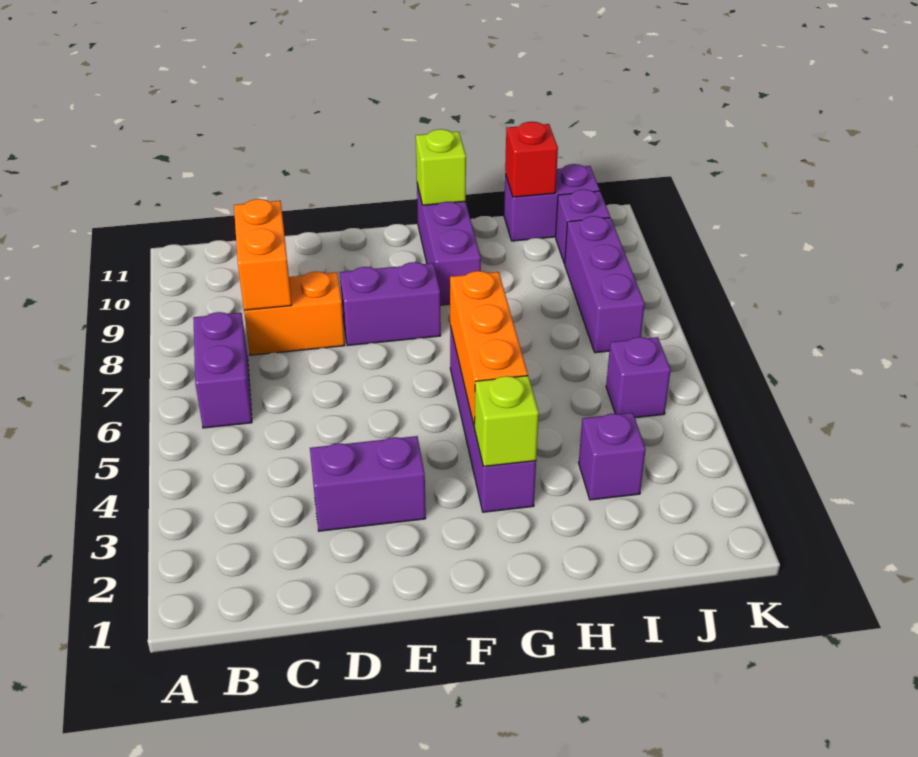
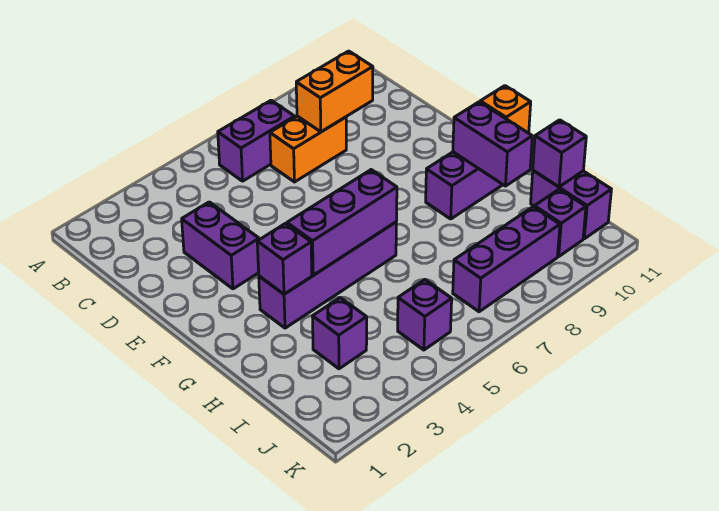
orange 1x2 brick [244,271,345,355] -> orange 1x2 brick turned to [270,116,346,182]
purple 1x2 brick [340,262,441,346] -> purple 1x2 brick moved to [453,102,532,186]
lime 1x1 brick [474,376,539,467] -> purple 1x1 brick [257,224,312,294]
orange 1x3 brick [450,271,528,427] -> purple 1x3 brick [287,170,397,275]
lime 1x1 brick [416,129,466,205] -> orange 1x1 brick [480,86,531,133]
red 1x1 brick [505,122,558,197] -> purple 1x1 brick [533,120,586,187]

